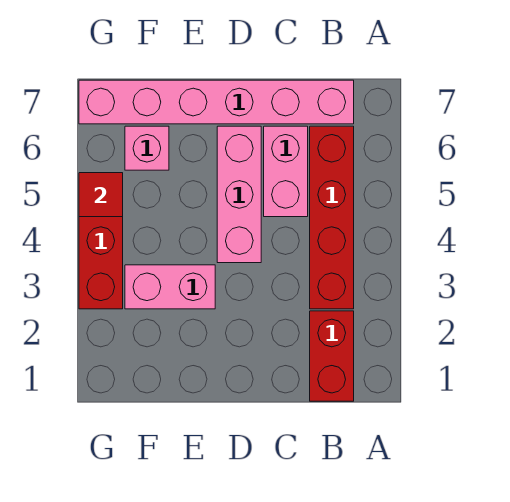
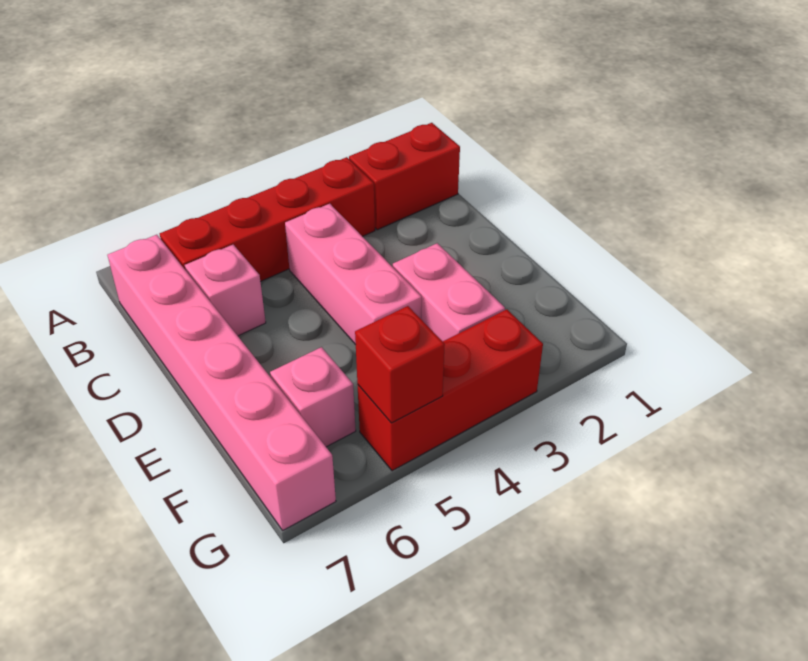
pink 1x2 brick [264,126,308,217] -> pink 1x1 brick [185,245,266,336]
pink 1x3 brick [217,126,261,263] -> pink 1x3 brick turned to [285,204,422,345]
red 1x1 tile [79,173,123,217] -> red 1x1 brick [355,306,445,423]

